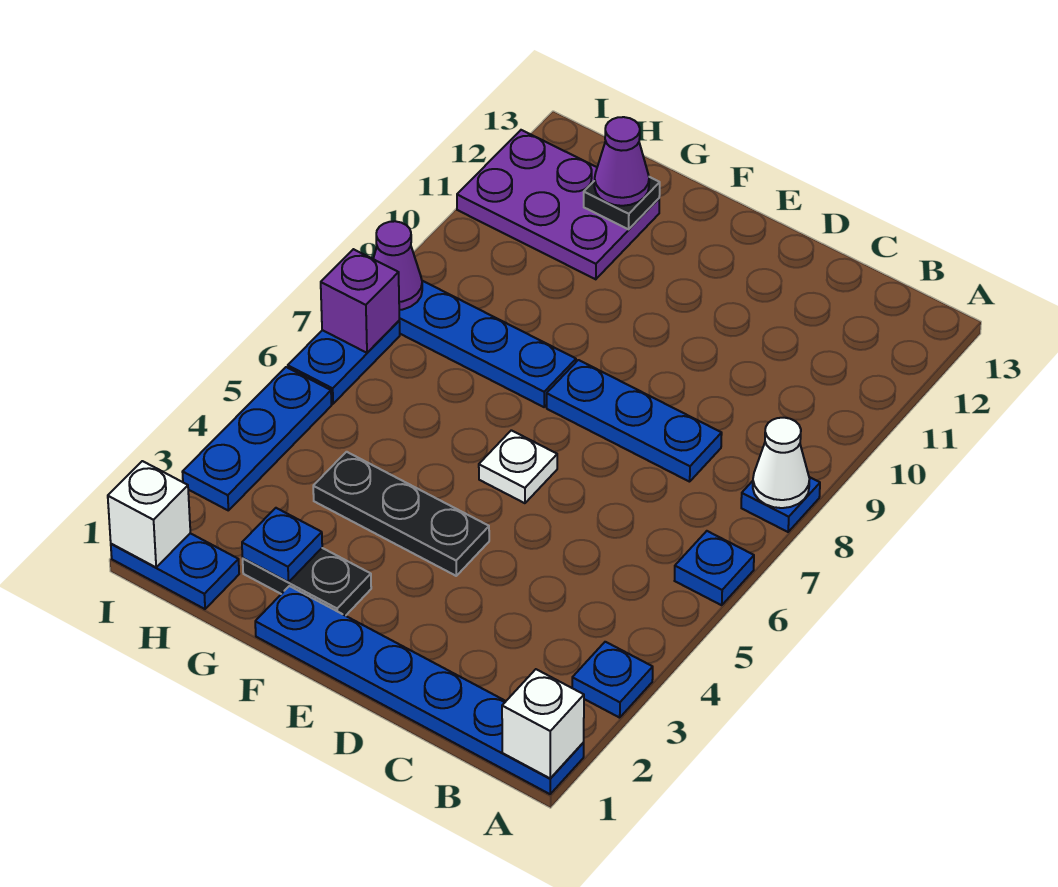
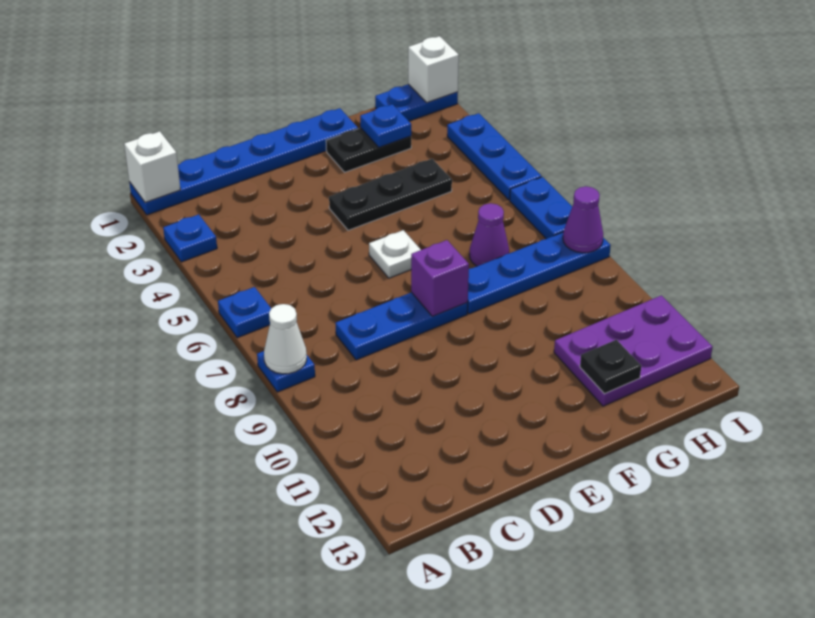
purple 1x1 cone [594,117,649,206] -> purple 1x1 cone moved to [469,203,509,266]
purple 1x1 brick [321,249,399,353] -> purple 1x1 brick moved to [411,240,469,316]

